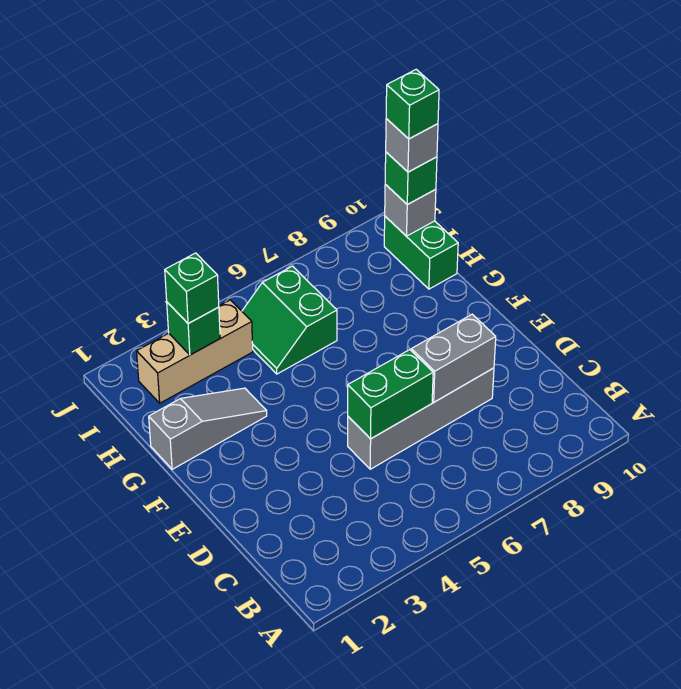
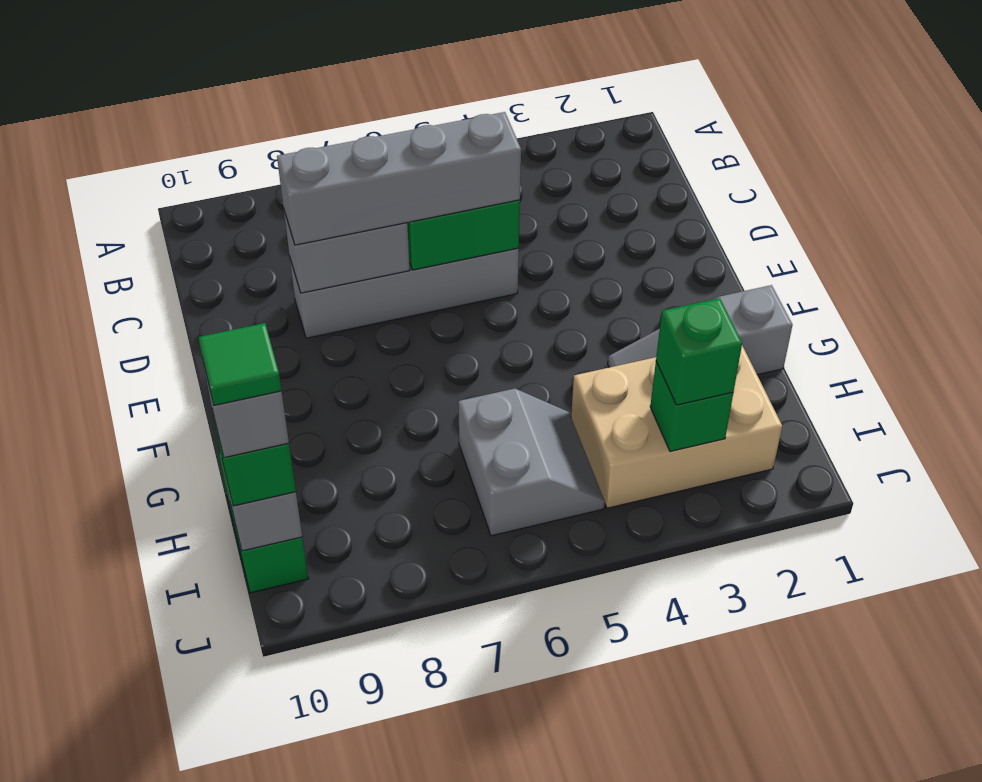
none -> grey 1x4 brick [277,112,521,245]
green 2x2 slope [242,266,337,374] -> grey 2x2 slope [458,389,605,536]
tan 1x3 brick [137,300,253,403] -> tan 2x3 brick [571,346,782,508]
green 1x1 brick [386,69,439,139] -> green 1x1 tile [198,323,282,405]

